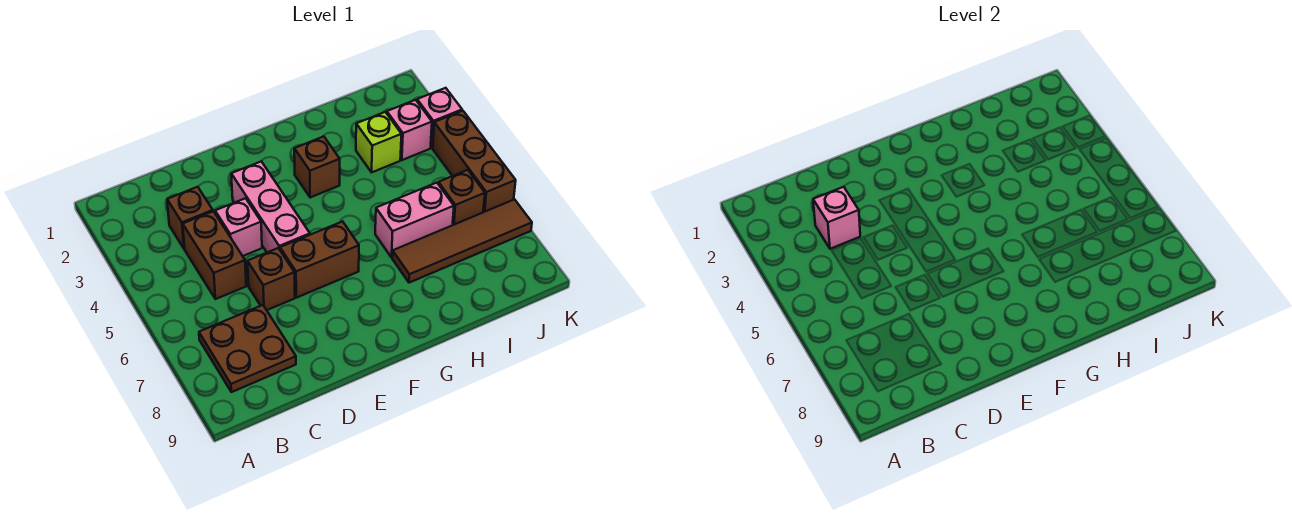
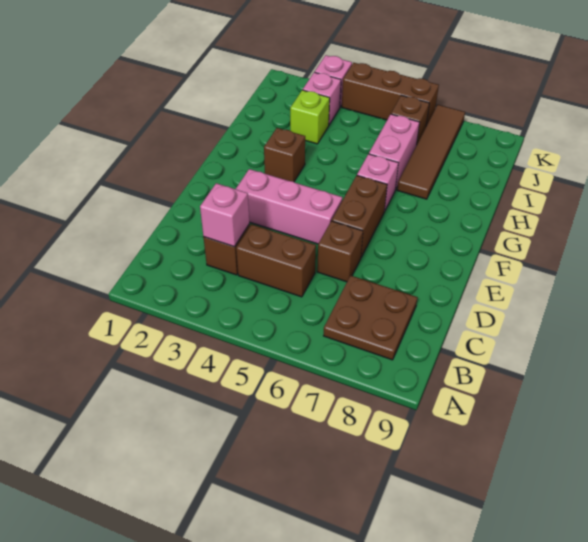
pink 1x1 brick [215,198,262,256] -> pink 1x1 brick moved to [357,154,398,211]

